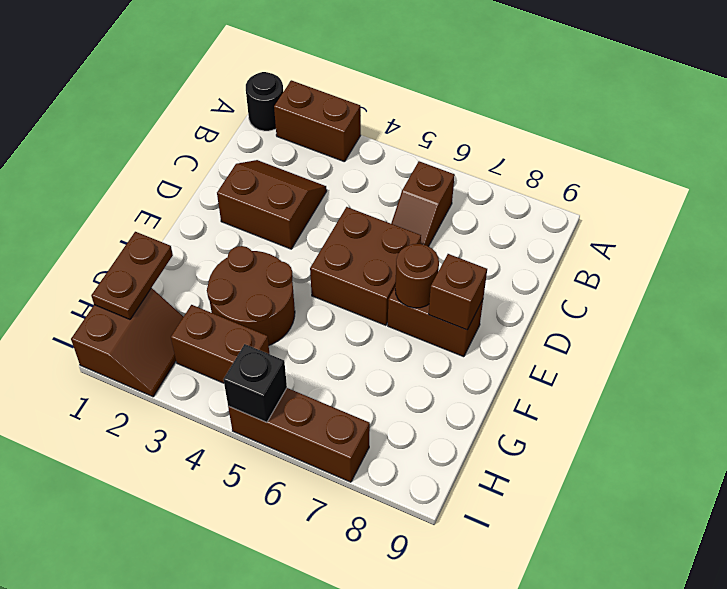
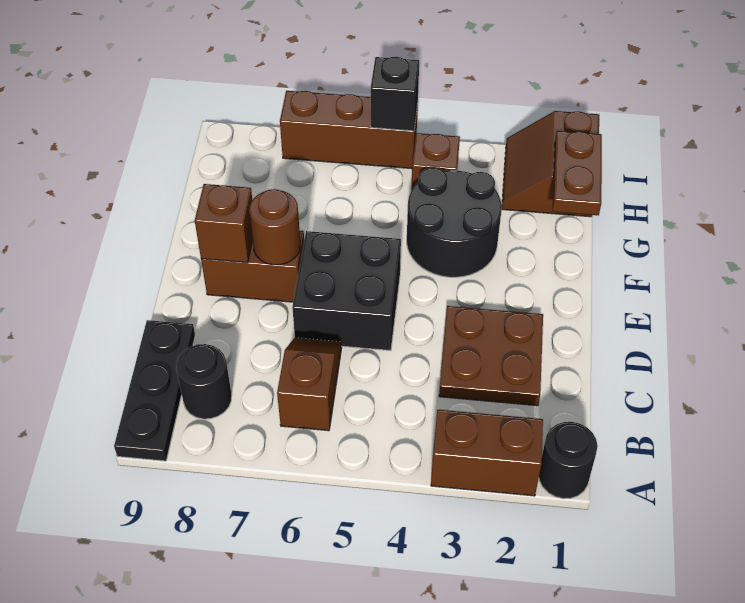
none -> black 1x3 plate [114,320,195,461]
none -> black 1x1 round brick [176,344,232,419]
brown 2x2 slope [217,160,327,249] -> brown 2x2 plate [439,306,543,406]
brown 2x2 brick [310,207,421,325] -> black 2x2 brick [292,231,401,351]
brown 2x2 round brick [207,246,295,345] -> black 2x2 round brick [407,168,502,277]
brown 1x2 brick [171,305,269,383] -> brown 1x1 brick [411,133,460,191]

